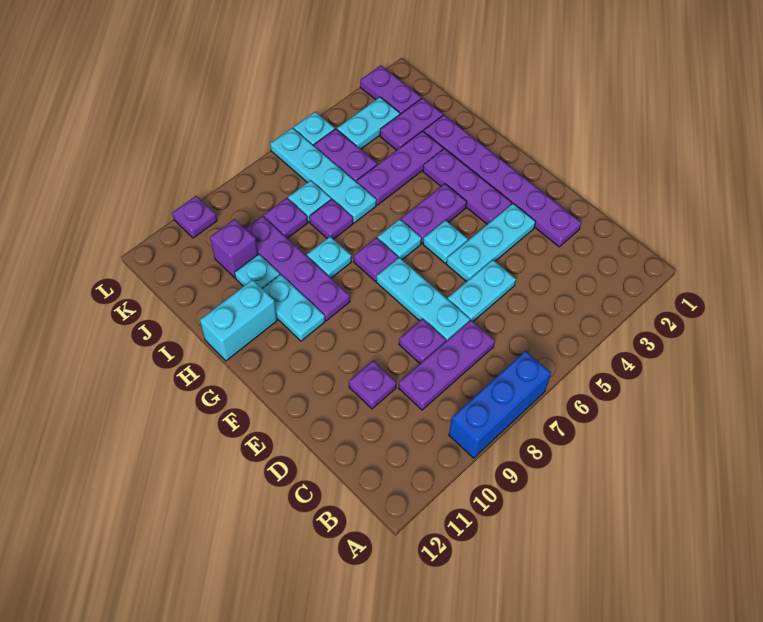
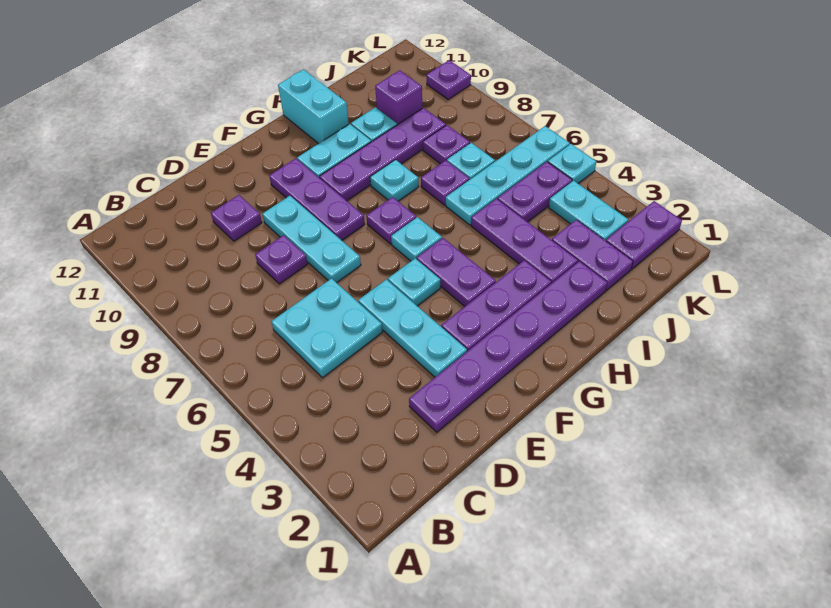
blue 1x3 brick [449,351,551,458] -> none
purple 1x3 plate [399,320,495,410] -> purple 1x3 plate moved to [269,158,365,240]
cyan 1x2 plate [448,260,516,321] -> cyan 2x2 plate [271,279,382,378]
cyan 1x3 plate [376,258,470,341] -> cyan 1x3 plate turned to [263,196,361,283]

